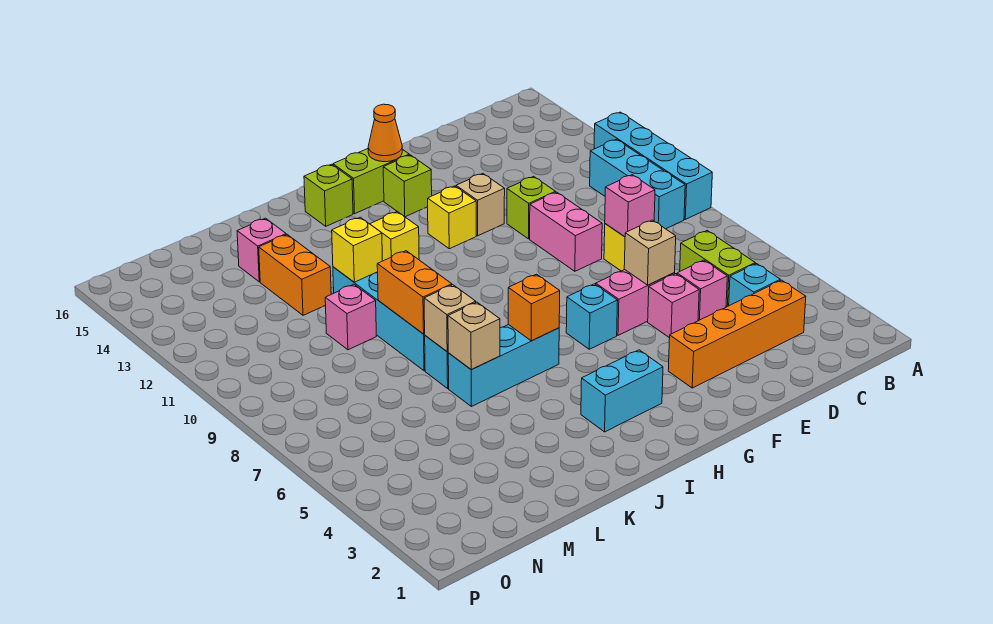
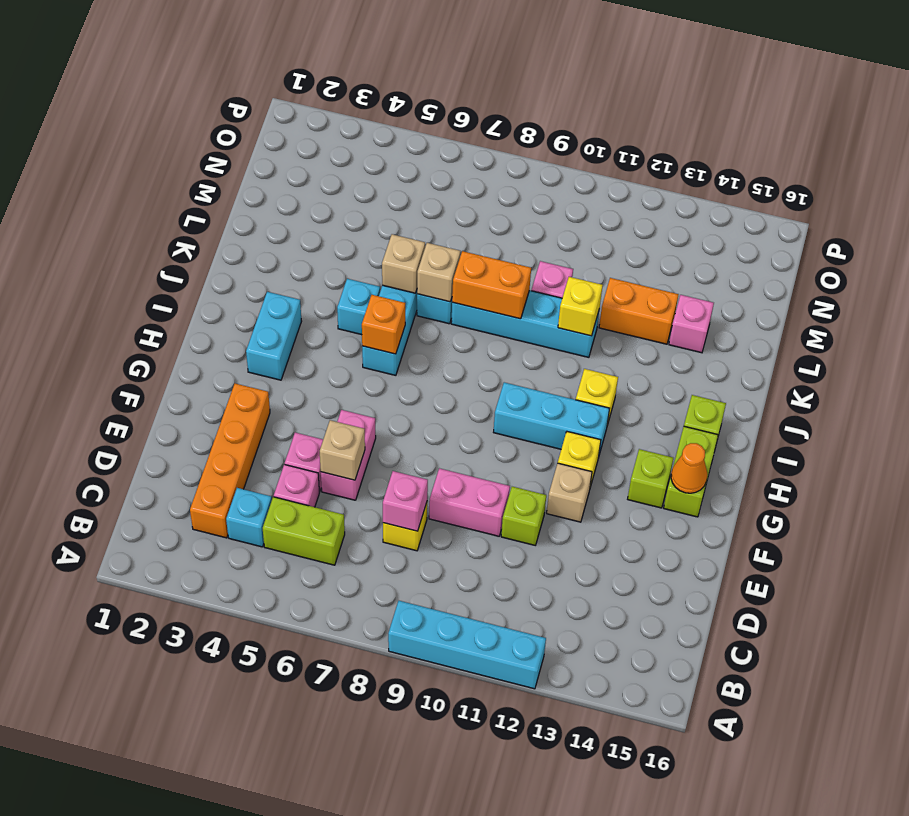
cyan 1x3 brick [590,139,685,229] -> cyan 1x3 brick moved to [494,382,610,458]
cyan 1x1 brick [566,284,618,349] -> cyan 1x1 brick moved to [337,279,380,335]

